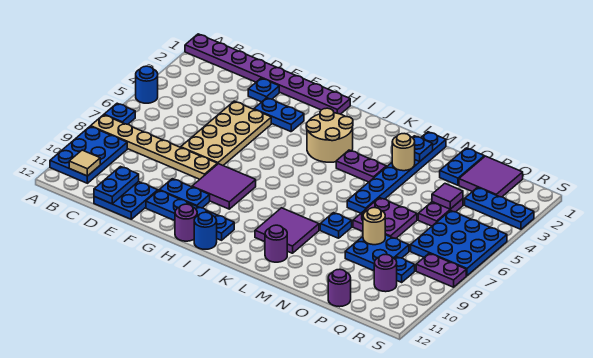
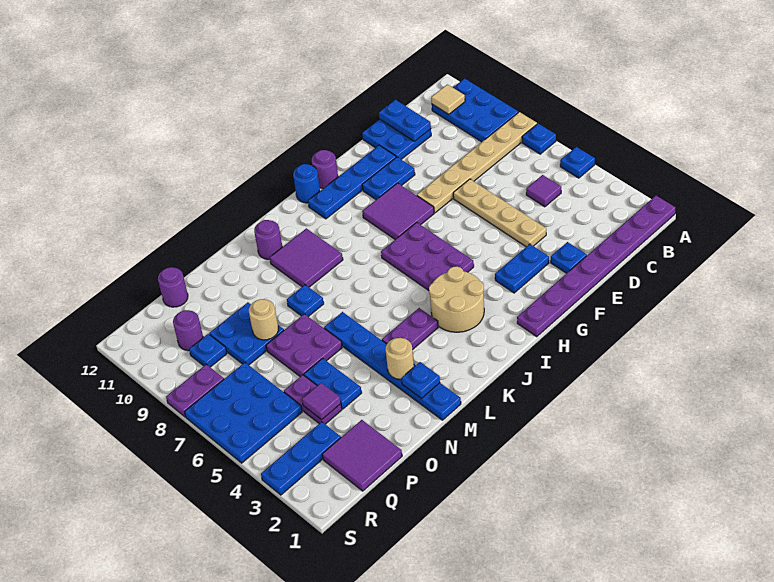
blue 1x1 round brick [136,66,158,103] -> blue 1x1 plate [560,147,595,178]
none -> purple 1x1 tile [526,175,561,207]
tan 2x4 plate [181,101,271,165] -> tan 1x4 plate [453,179,546,247]
none -> purple 2x3 plate [381,222,474,291]
blue 1x2 plate [440,148,484,185] -> blue 1x2 plate moved to [304,358,362,409]

